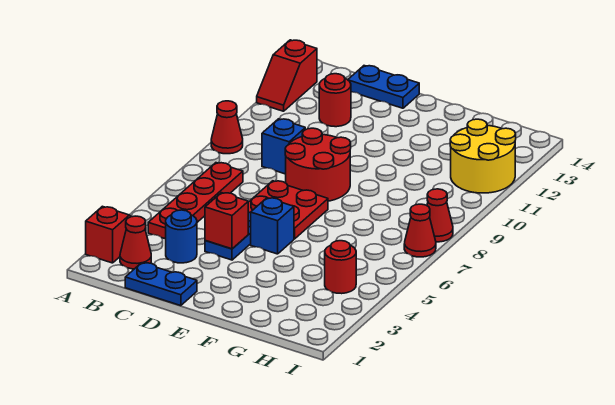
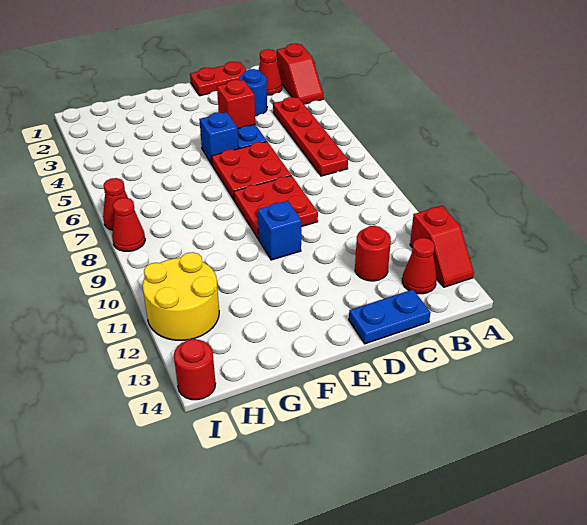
red 1x1 cone [211,101,243,154] -> red 1x1 cone moved to [402,238,437,294]
red 1x2 slope [257,40,317,111] -> red 1x2 slope turned to [410,206,474,287]
blue 1x2 plate [125,263,197,306] -> red 1x2 plate [190,62,246,96]
blue 1x1 brick [262,119,305,174] -> blue 1x1 brick moved to [258,201,301,260]
red 2x2 round brick [285,128,351,201] -> red 2x2 plate [234,176,318,239]
red 1x1 round brick [325,241,356,294] -> red 1x1 round brick moved to [174,339,216,400]

